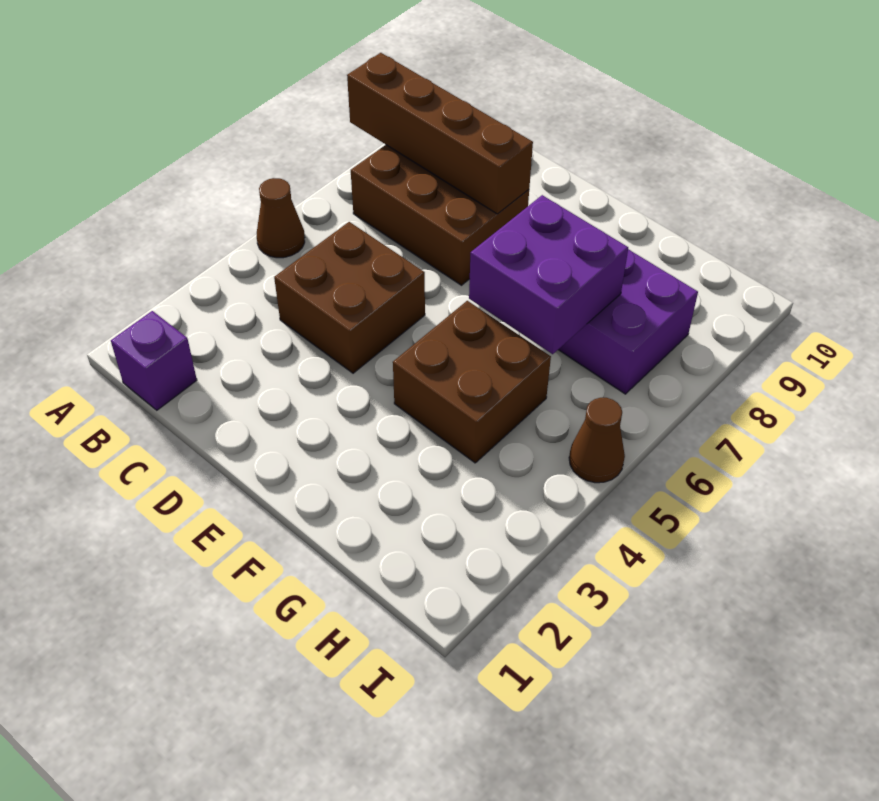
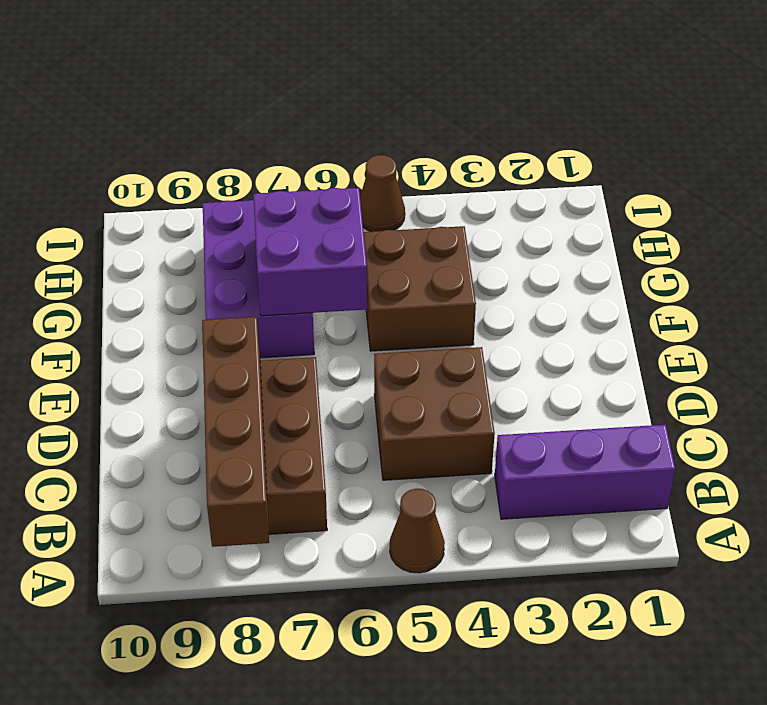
purple 1x1 brick [111,311,197,410] -> purple 1x3 brick [495,425,675,519]

